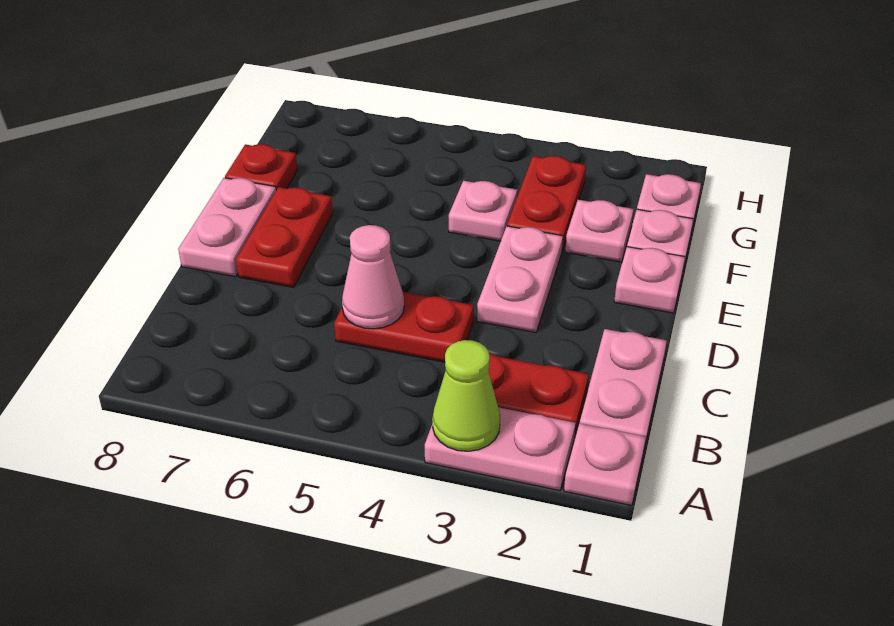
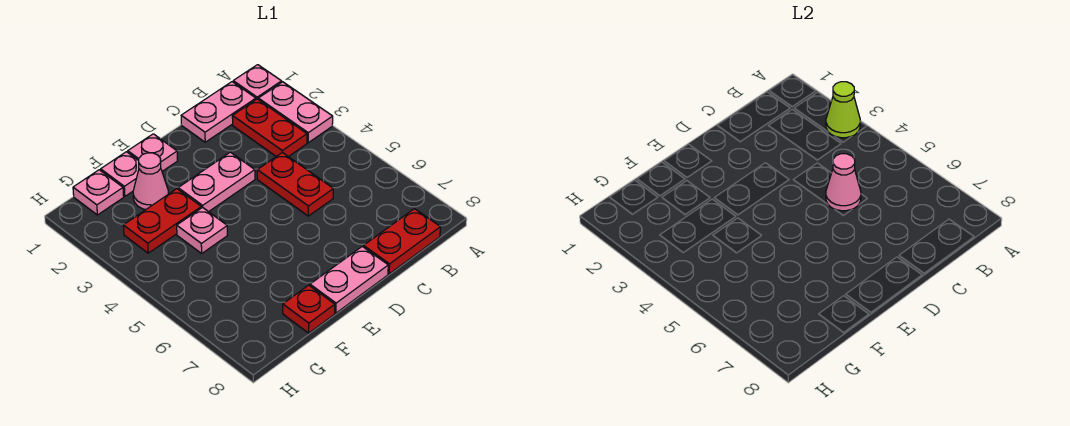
red 1x2 plate [236,187,333,287] -> red 1x2 plate moved to [364,209,440,274]
pink 1x1 plate [565,200,634,262] -> pink 1x1 cone [133,153,168,210]

